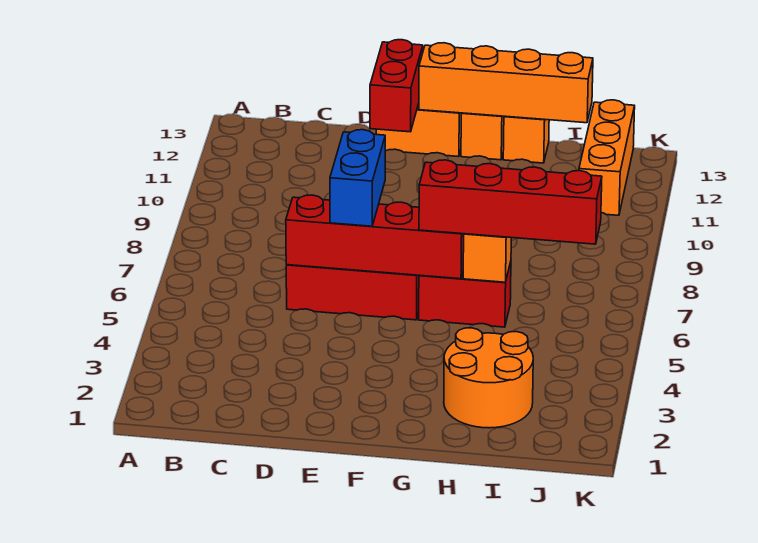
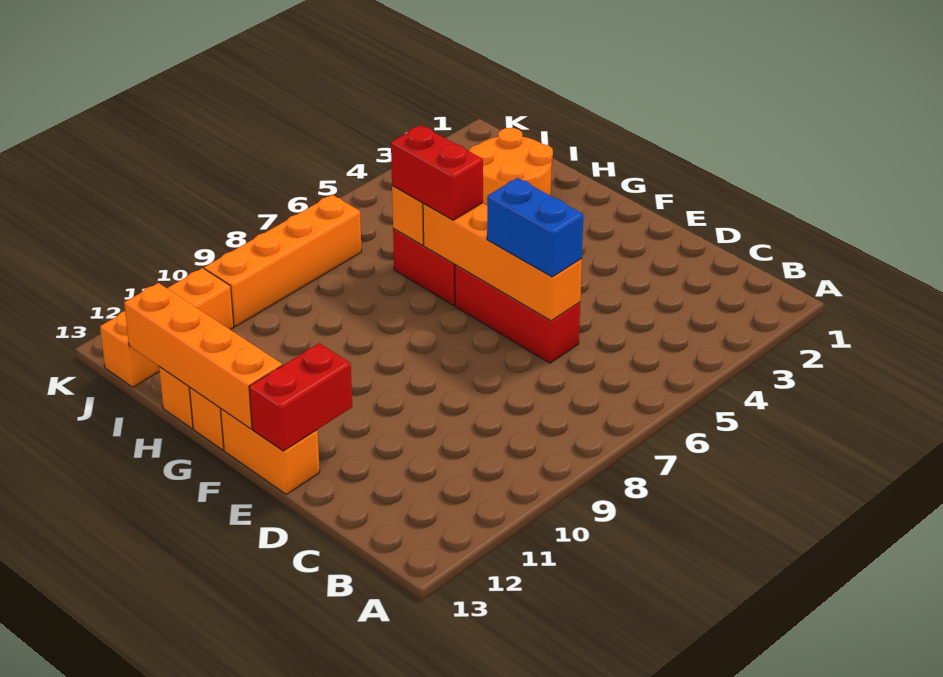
red 1x4 brick [286,195,464,279] -> orange 1x4 brick [423,203,582,321]
blue 1x2 brick [330,130,385,226] -> blue 1x2 brick turned to [487,178,583,277]
red 1x4 brick [419,160,602,244] -> red 1x2 brick [391,125,483,220]
none -> orange 1x4 brick [204,195,362,326]

